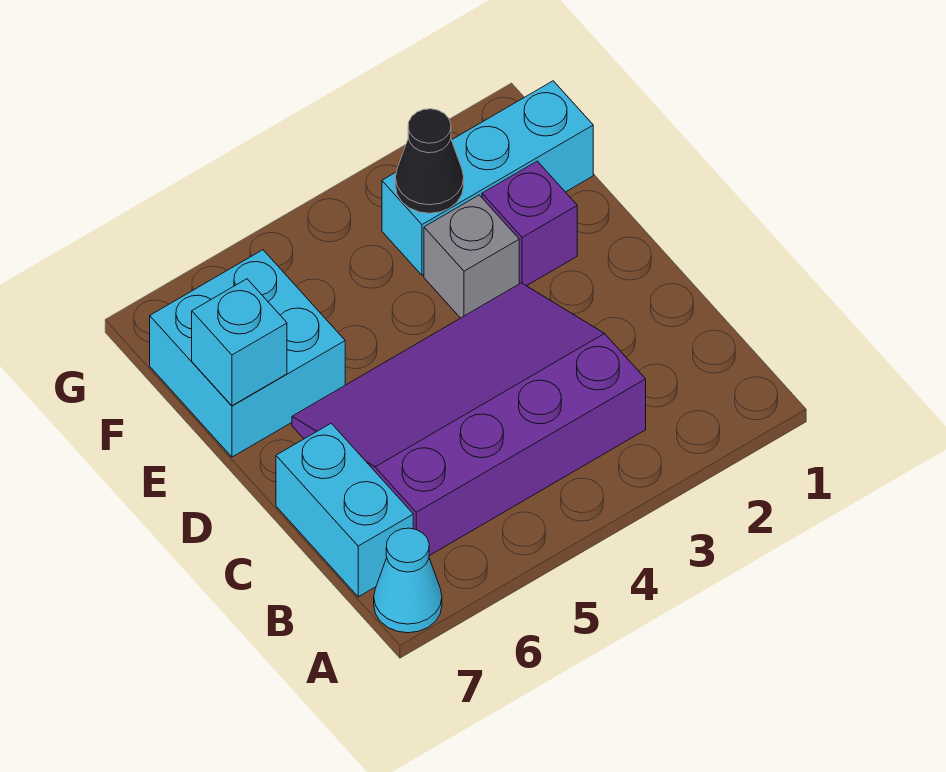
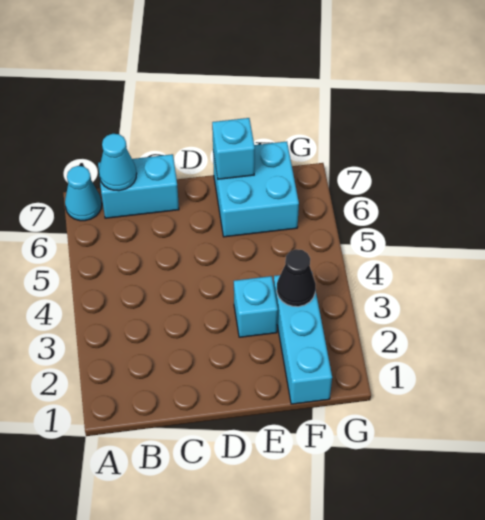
purple 3x4 slope [292,283,646,556] -> none
none -> cyan 1x1 cone [99,134,137,191]
purple 1x1 brick [482,161,577,286] -> none
grey 1x1 brick [424,195,519,318] -> cyan 1x1 brick [234,276,278,337]

